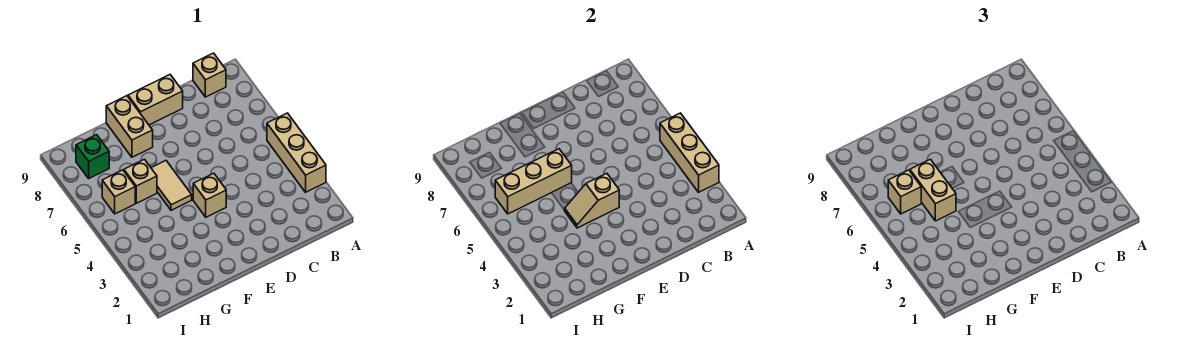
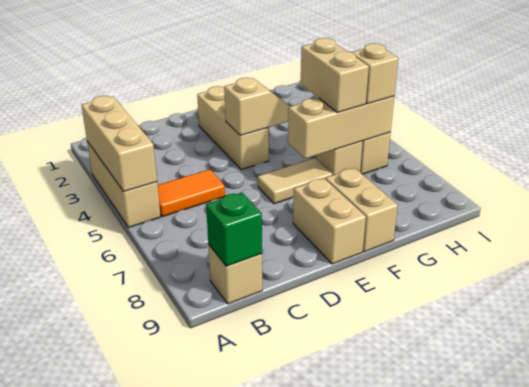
none -> orange 1x2 tile [157,169,225,217]
tan 1x2 brick [128,75,183,125] -> tan 1x2 brick turned to [293,178,366,264]
tan 1x1 brick [193,173,226,217] -> tan 1x3 brick [197,86,269,170]
tan 1x2 tile [151,161,192,210] -> tan 1x2 tile turned to [258,158,332,204]
green 1x1 brick [76,135,109,178] -> green 1x1 brick moved to [206,193,262,266]

